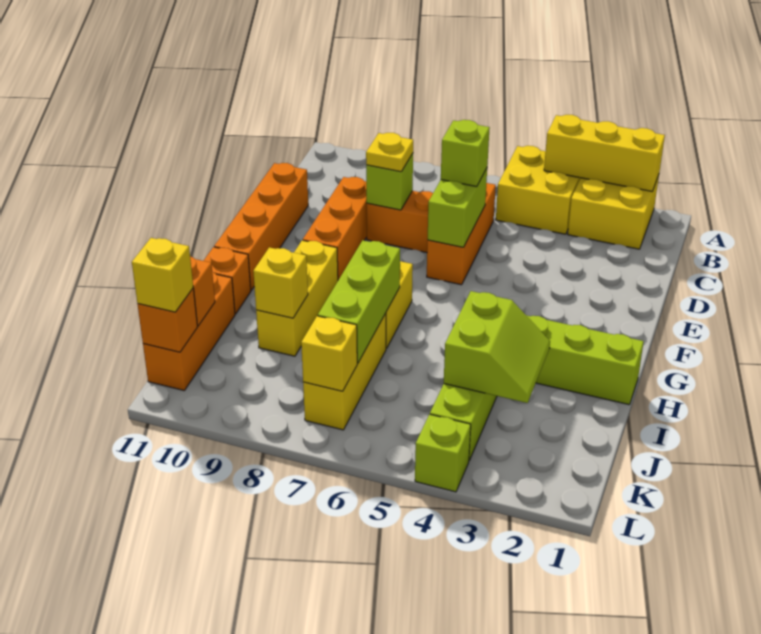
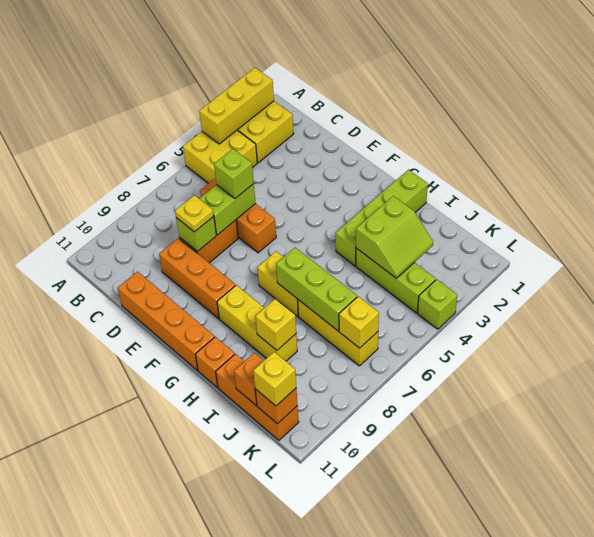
lime 1x2 brick [428,168,487,247] -> lime 1x2 brick turned to [199,184,256,235]
lime 2x2 slope [444,291,550,403] -> lime 2x2 slope turned to [356,196,433,278]

